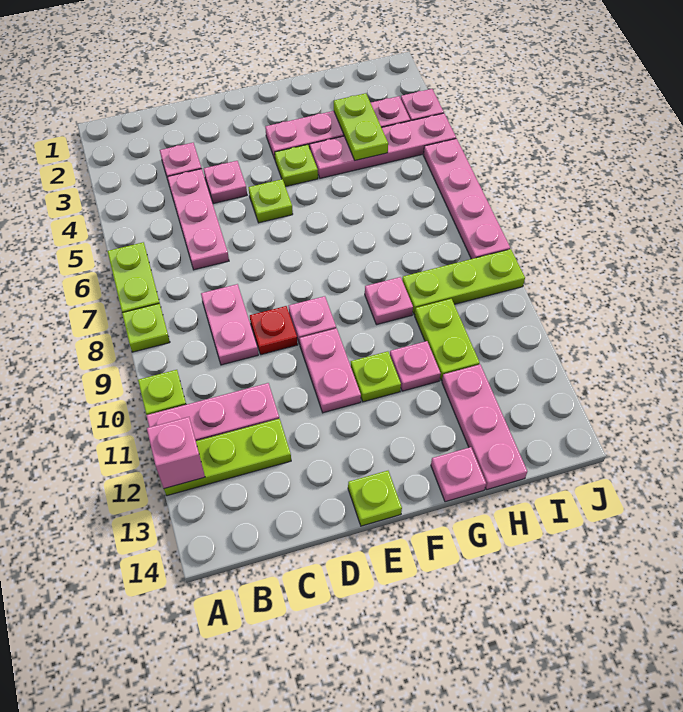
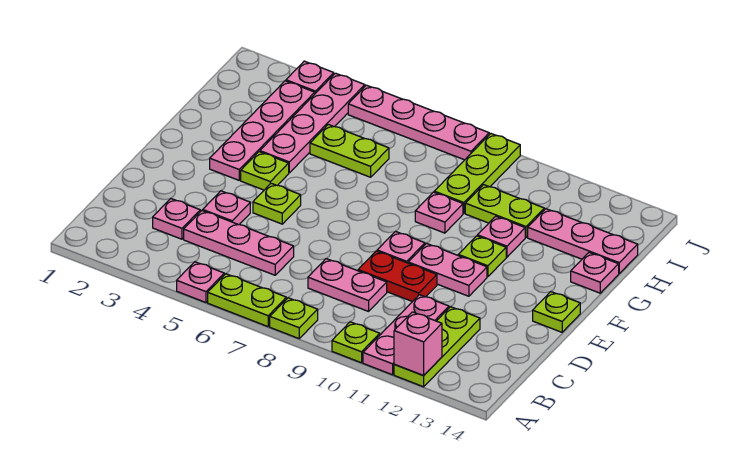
none -> pink 1x1 plate [177,262,224,302]
red 1x1 plate [250,306,298,355] -> red 1x2 plate [358,251,437,302]
lime 1x2 plate [334,93,388,160] -> lime 1x2 plate moved to [310,124,389,177]

